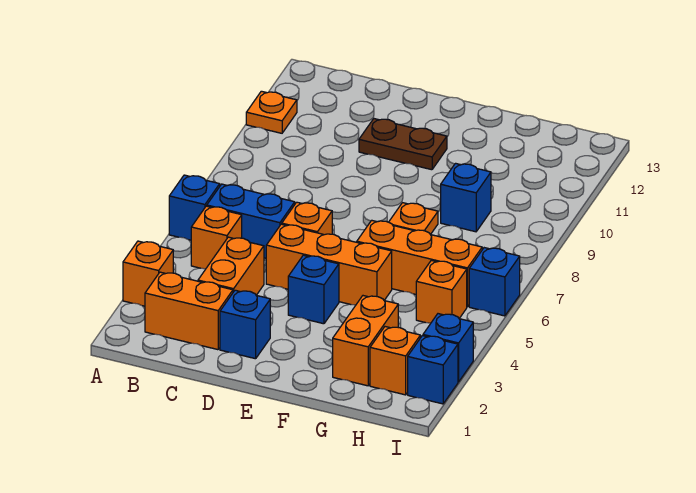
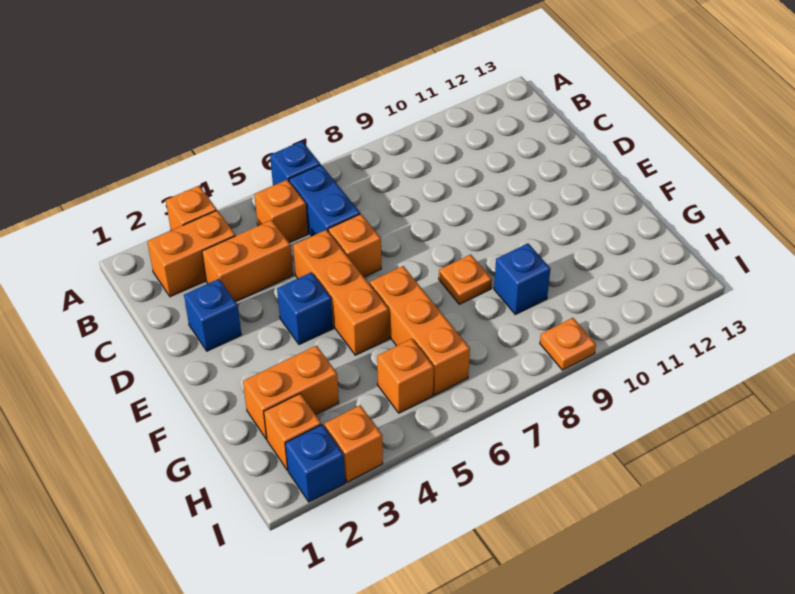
orange 1x1 plate [246,91,297,133] -> orange 1x1 plate moved to [540,318,596,370]
orange 1x2 brick [145,272,233,350] -> orange 1x2 brick turned to [147,210,235,297]
brown 1x2 plate [359,119,447,170] -> none
blue 1x1 brick [423,314,473,382] -> orange 1x1 brick [324,405,383,482]
blue 1x1 brick [469,248,520,316] -> none

